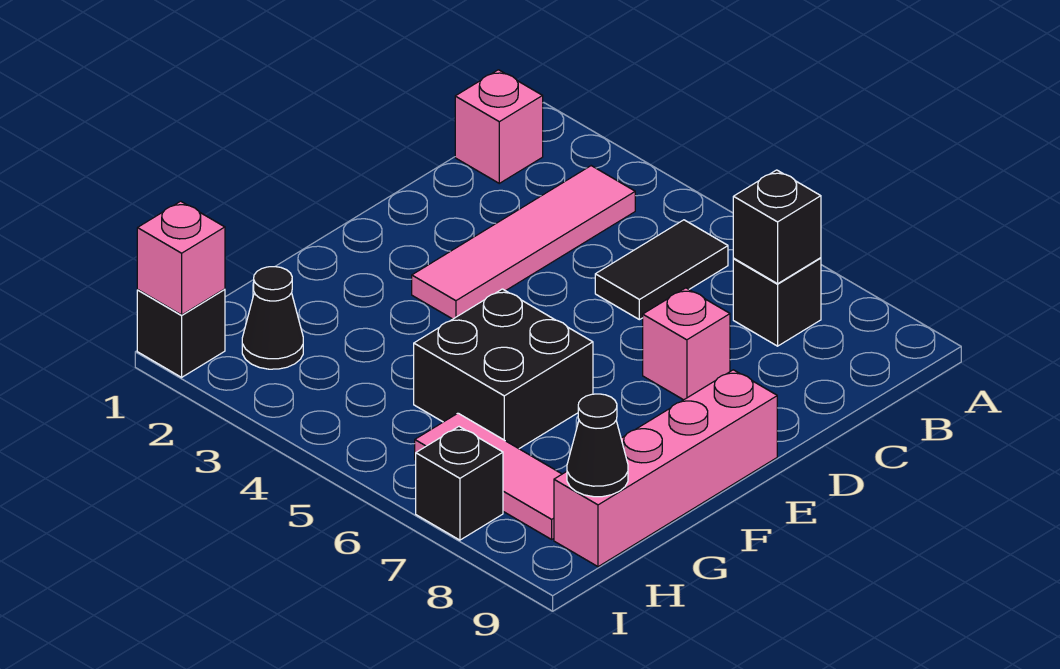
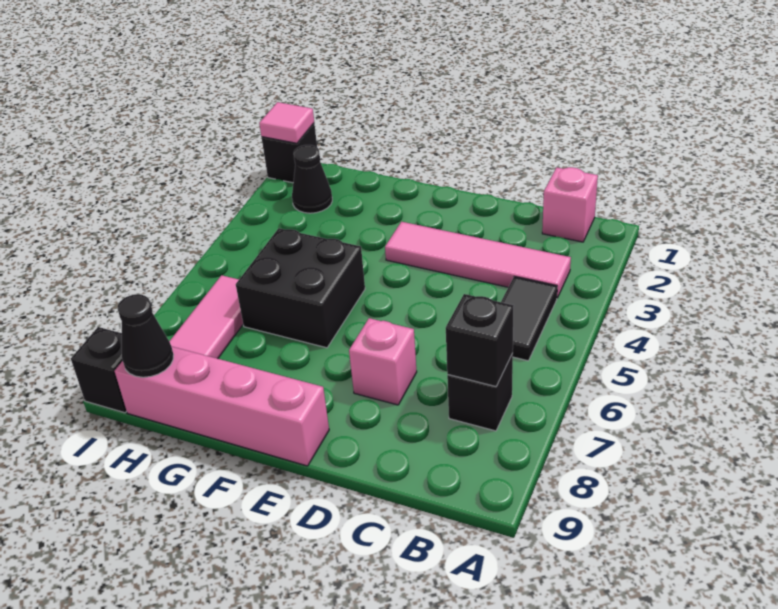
black 1x2 tile [595,220,728,320] -> black 1x2 tile turned to [501,277,557,361]
pink 1x1 brick [137,201,225,315] -> pink 1x1 tile [259,102,314,143]
black 1x1 brick [416,427,503,540] -> black 1x1 brick moved to [71,327,127,413]

